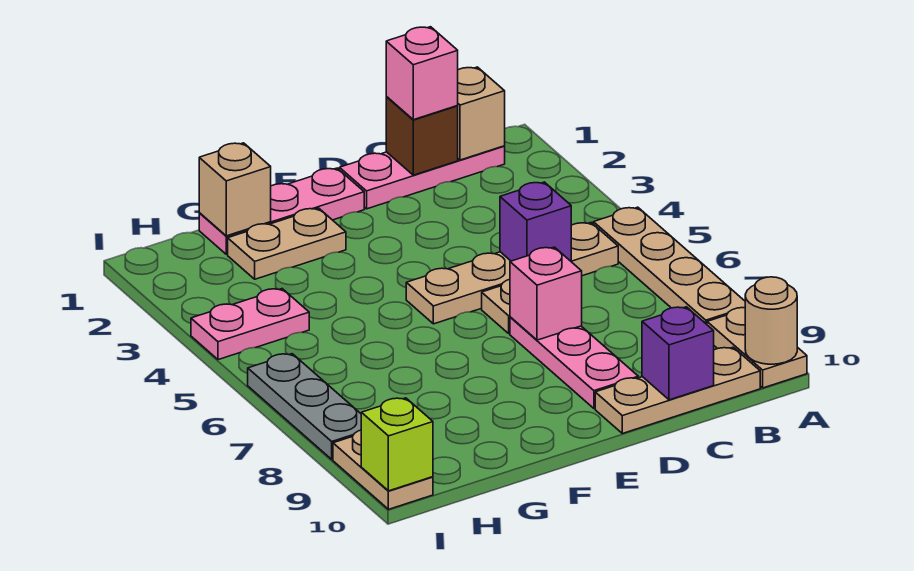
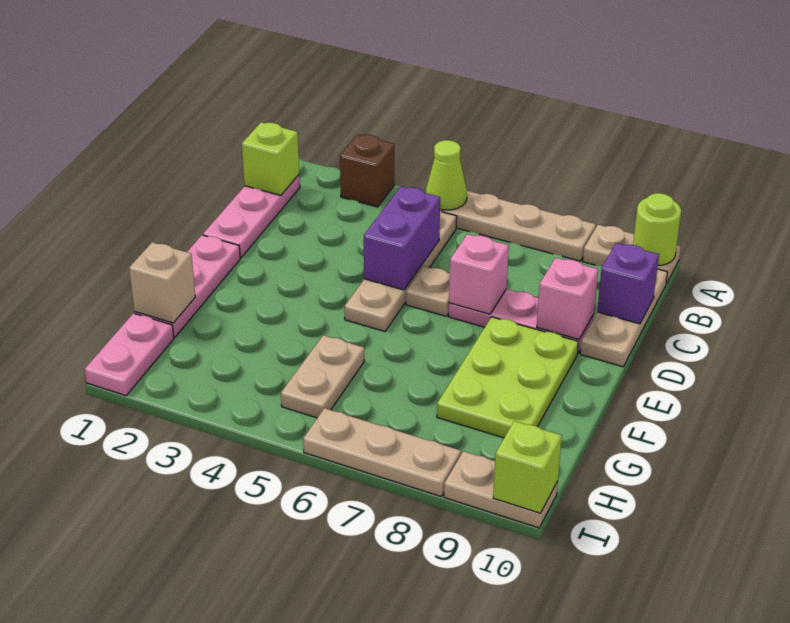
none -> lime 1x1 cone [426,140,467,210]
tan 1x1 round brick [745,277,797,364] -> lime 1x1 round brick [633,193,681,265]
tan 1x1 brick [457,67,505,160] -> lime 1x1 brick [242,122,299,195]
brown 1x1 brick [386,97,458,175] -> brown 1x1 brick moved to [340,134,394,207]
pink 1x1 brick [386,27,458,120] -> pink 1x1 brick moved to [537,258,598,339]
purple 1x1 brick [500,182,571,261] -> purple 1x2 brick [364,187,440,290]
none -> lime 2x3 plate [437,317,578,438]
tan 1x2 plate [228,208,346,279] -> tan 1x2 plate moved to [281,335,364,418]
pink 1x2 plate [191,289,309,360] -> pink 1x2 plate moved to [84,313,174,395]
grey 1x3 plate [248,354,361,459] -> tan 1x3 plate [303,408,461,497]

